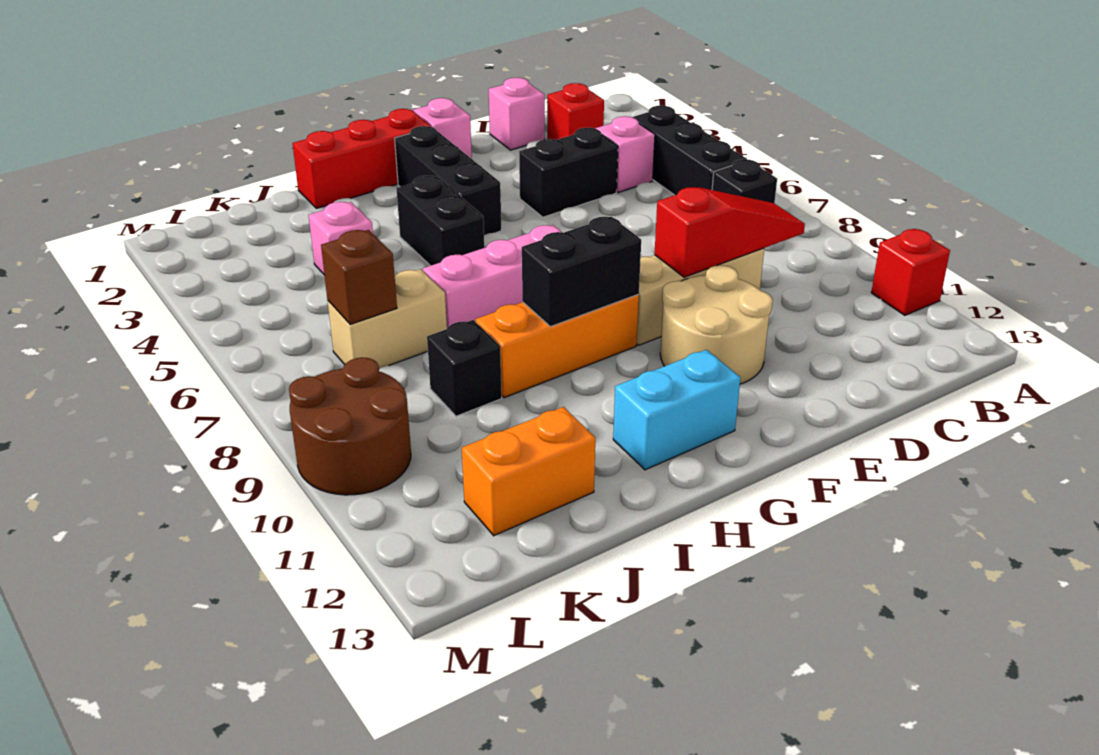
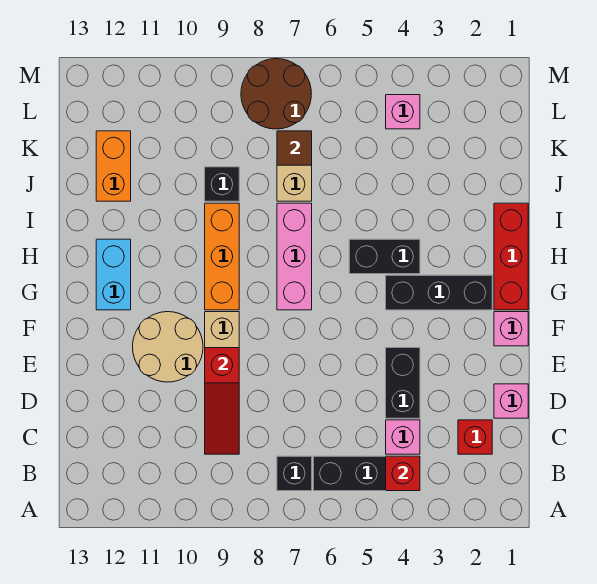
red 1x1 brick [871,229,950,315] -> red 1x1 brick moved to [386,456,420,491]
black 1x2 brick [522,217,641,327] -> none
pink 1x1 brick [308,202,373,274] -> pink 1x1 brick moved to [386,95,420,129]
brown 1x1 brick [321,230,397,324] -> brown 1x1 tile [277,131,312,165]
brown 2x2 round brick [289,358,411,495] -> brown 2x2 round brick moved to [241,59,311,129]

